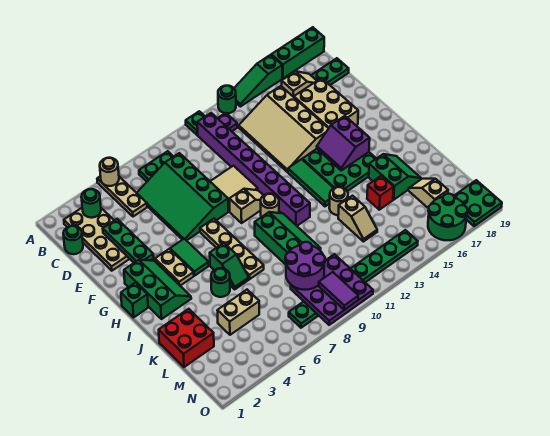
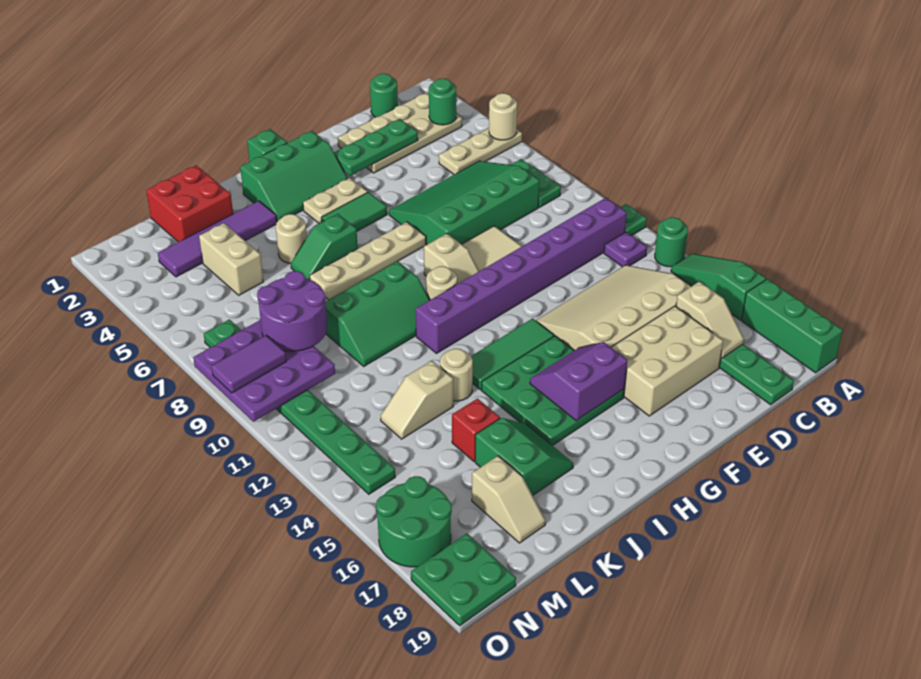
none -> purple 1x4 tile [158,201,277,277]
green 1x1 round brick [211,268,230,297] -> tan 1x1 round brick [276,214,307,263]
green 2x2 slope [369,154,421,200] -> green 2x2 slope turned to [475,418,573,495]
tan 1x2 slope [408,179,448,209] -> tan 1x2 slope turned to [472,456,546,543]

